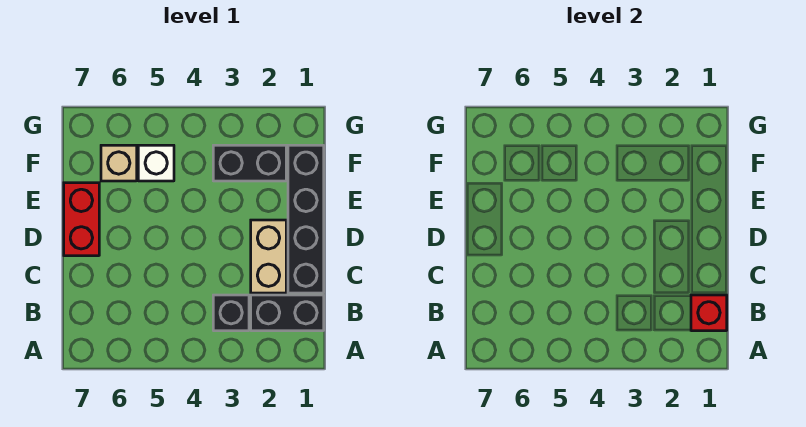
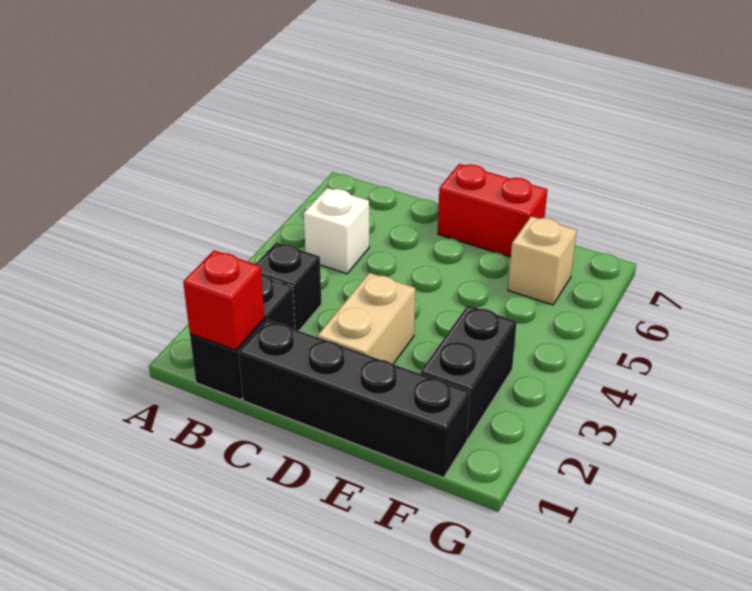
tan 1x2 brick [251,220,286,293] -> tan 1x2 brick turned to [317,273,415,364]
white 1x1 brick [138,145,174,181] -> white 1x1 brick moved to [304,188,369,274]

